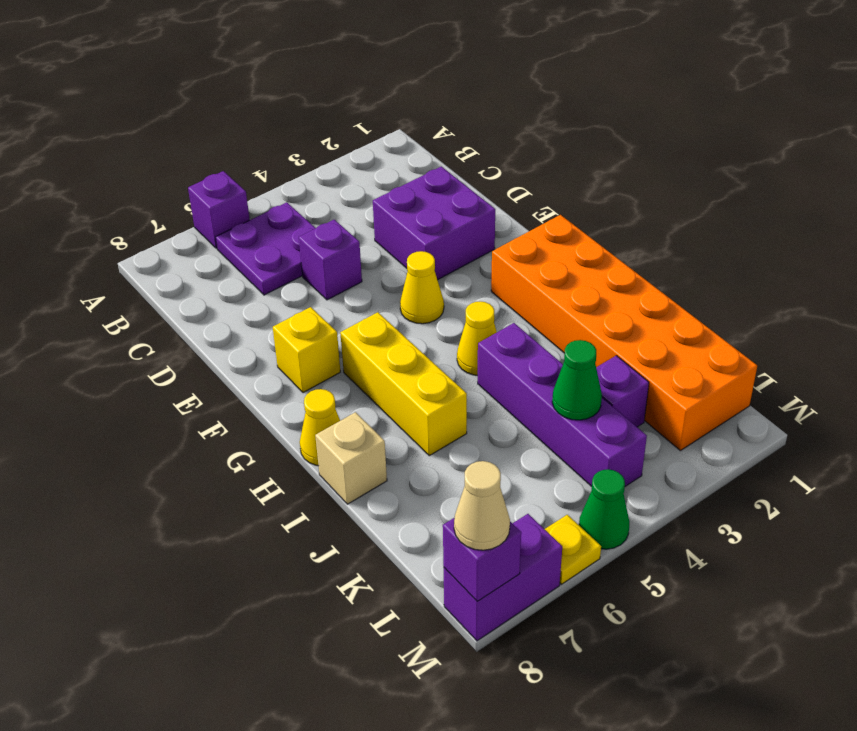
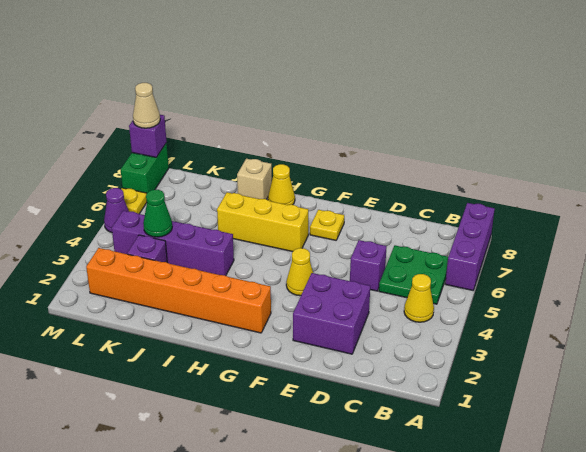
purple 1x1 brick [188,171,250,248] -> purple 1x3 brick [445,203,495,290]
purple 2x2 plate [215,202,316,295] -> green 2x2 plate [379,245,448,304]
yellow 1x1 brick [273,307,340,393] -> yellow 1x1 plate [310,210,344,240]
orange 2x6 brick [491,215,757,451] -> orange 1x6 brick [86,248,271,333]
yellow 1x1 cone [457,301,497,375] -> yellow 1x1 cone moved to [404,274,434,322]
green 1x1 cone [579,469,629,549] -> purple 1x1 cone [104,188,129,233]
purple 1x2 brick [444,514,562,641] -> green 1x2 brick [121,143,169,193]

